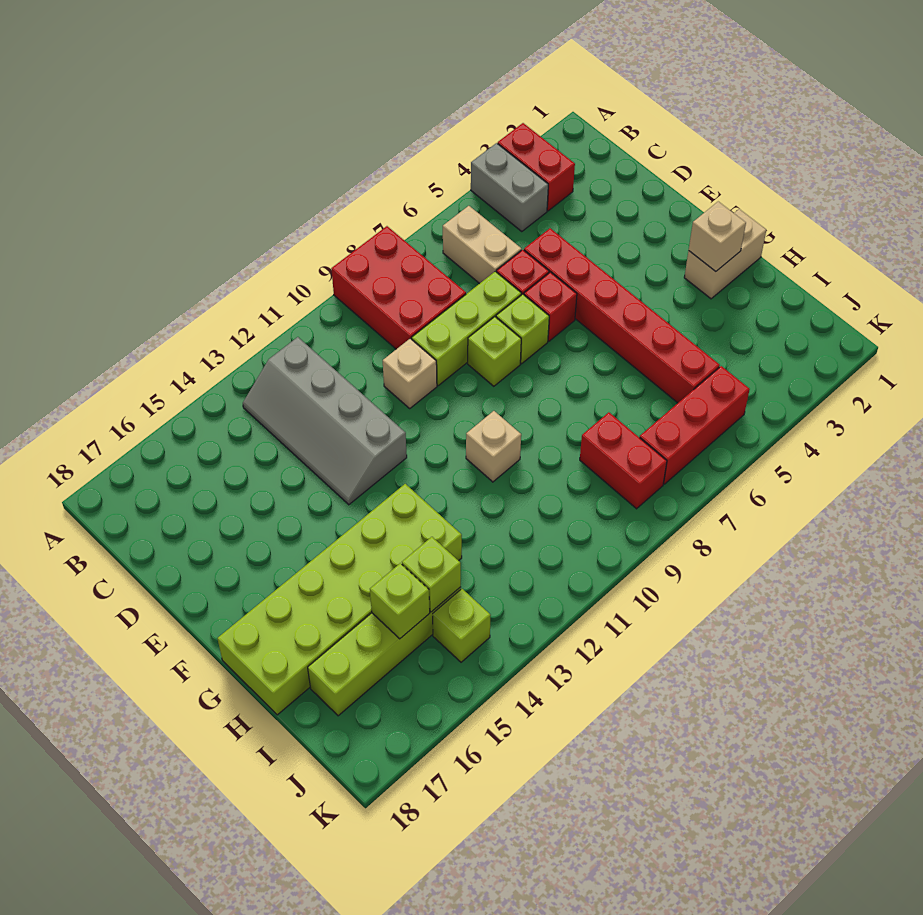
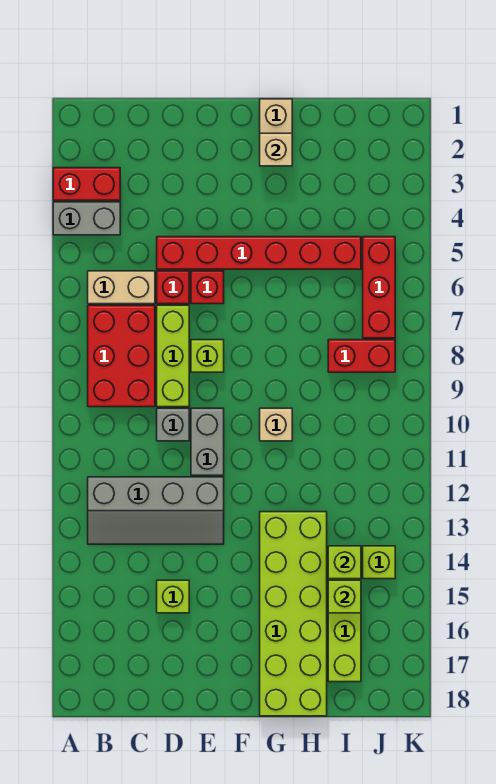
red 2x3 brick [331,226,466,349] -> red 2x3 brick turned to [88,305,155,407]
tan 1x1 brick [383,339,437,408] -> grey 1x1 brick [157,408,189,441]
lime 1x1 brick [496,294,549,364] -> lime 1x1 brick moved to [157,580,189,613]
none -> grey 1x2 brick [191,408,224,475]

